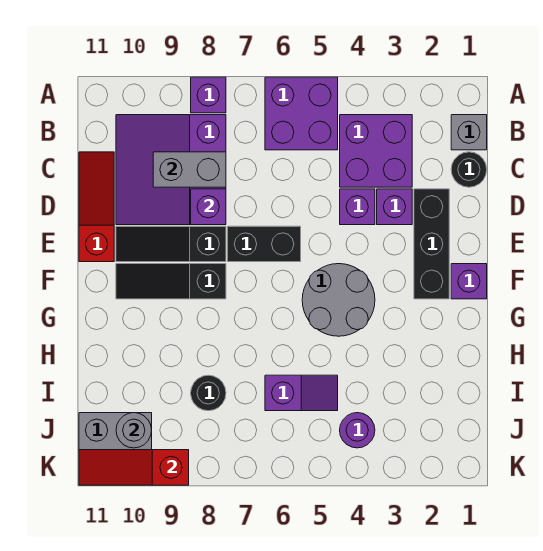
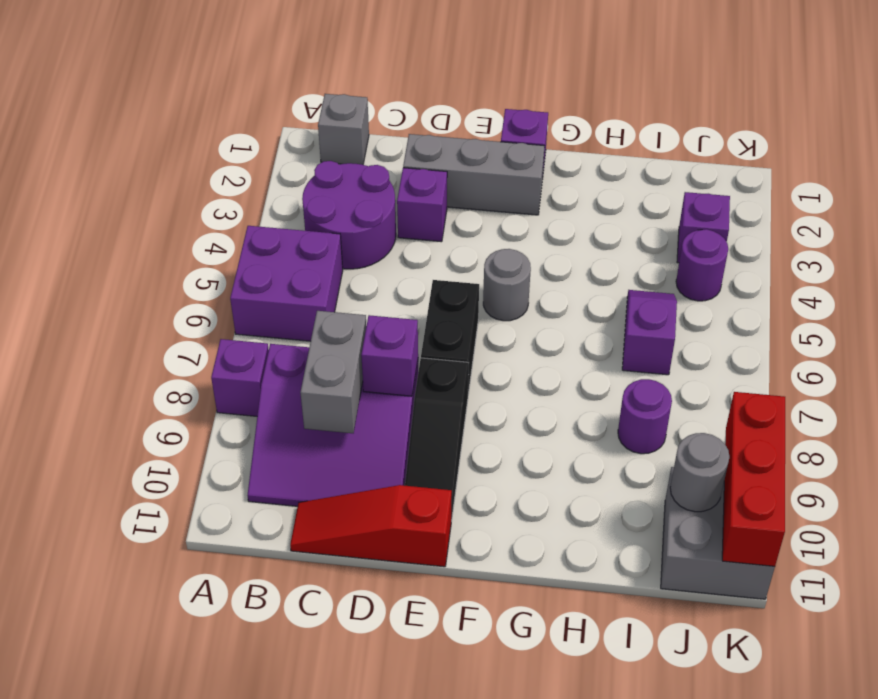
purple 2x2 brick [340,115,412,187] -> purple 2x2 round brick [302,161,396,269]
black 1x1 round brick [451,152,487,187] -> none
black 1x3 brick [414,189,449,299] -> grey 1x3 brick [403,134,545,215]
purple 1x1 brick [340,189,375,225] -> purple 1x1 brick moved to [677,192,730,263]
grey 2x2 round brick [302,264,375,336] -> grey 1x1 round brick [483,249,531,321]
black 1x3 slope [116,264,226,299] -> none
black 1x1 round brick [191,375,226,411] -> purple 1x1 round brick [618,379,672,454]
red 1x3 slope [79,450,189,485] -> red 1x3 brick [722,392,785,566]

